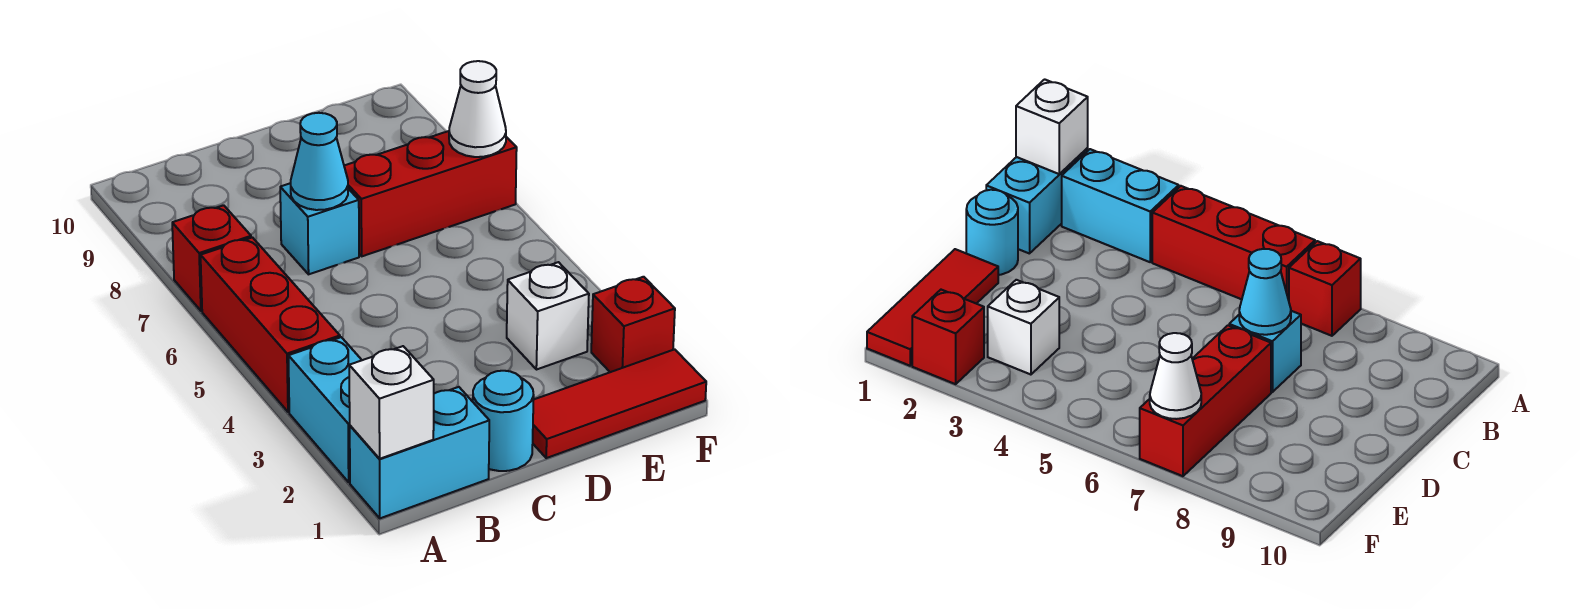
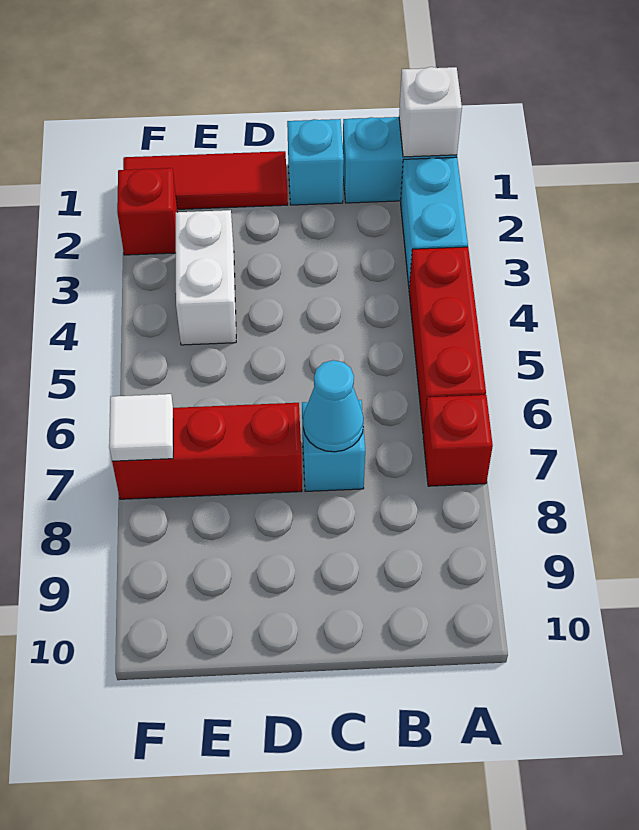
cyan 1x1 round brick [473,371,534,471] -> cyan 1x1 brick [287,119,344,205]
white 1x1 brick [507,262,589,370] -> white 1x2 brick [176,210,236,345]
white 1x1 cone [449,61,506,157] -> white 1x1 tile [109,394,173,461]

